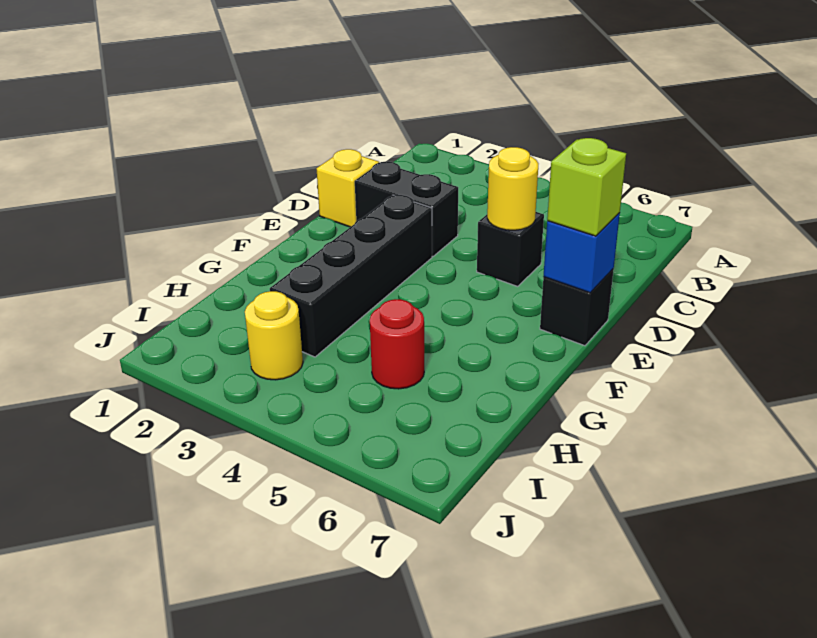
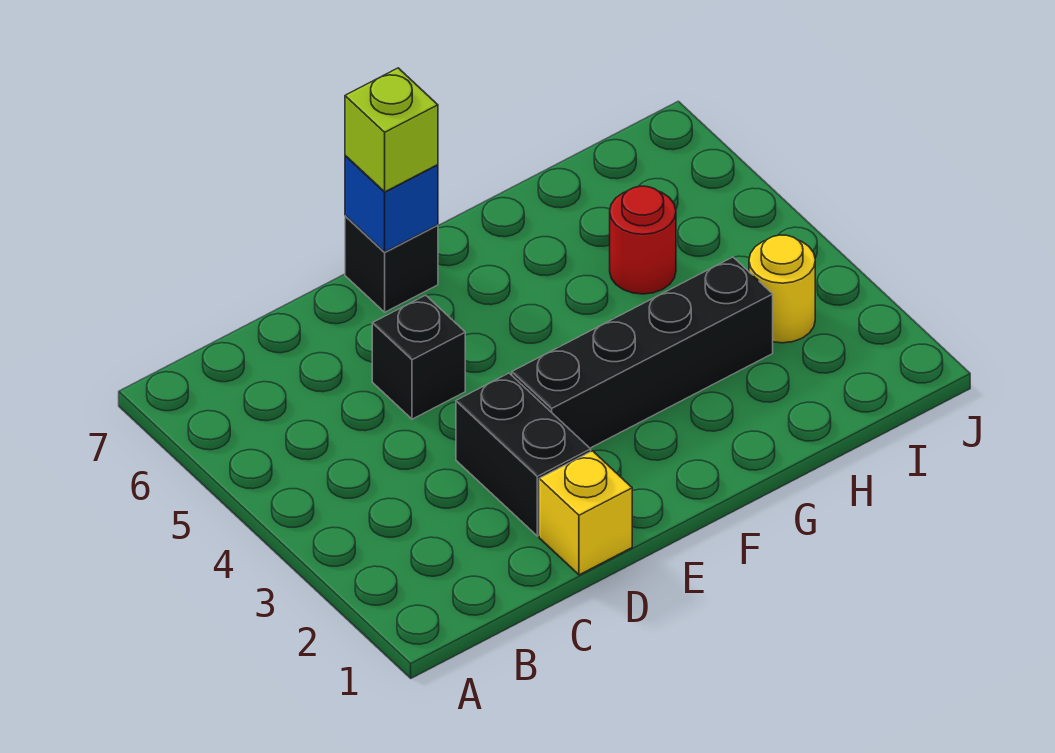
yellow 1x1 round brick [487,147,538,230] -> none

